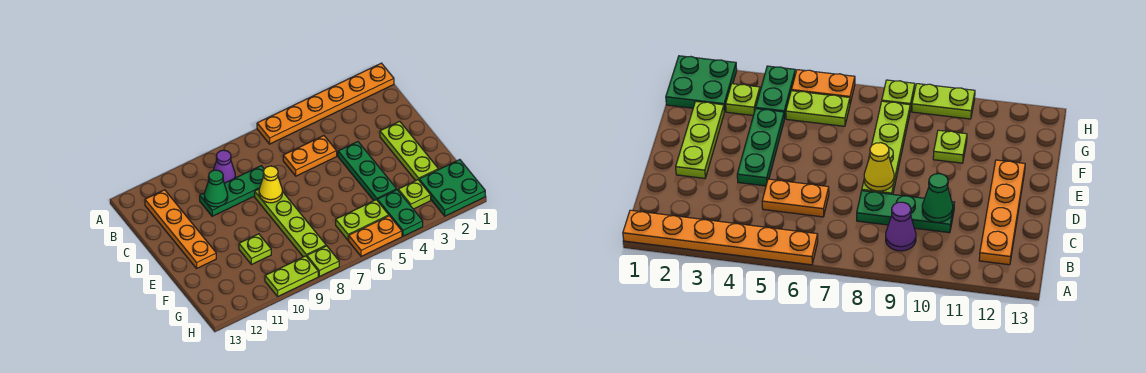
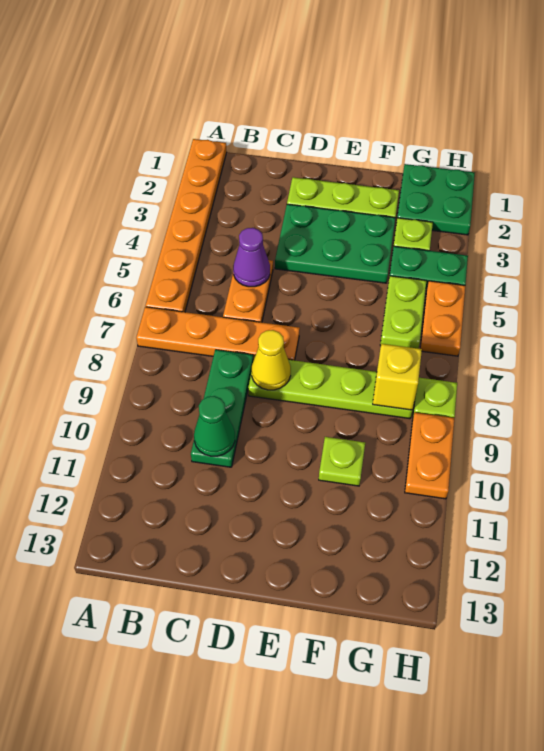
purple 1x1 cone [213,150,235,183] -> purple 1x1 cone moved to [233,228,270,287]
orange 1x4 plate [145,190,216,268] -> orange 1x4 plate moved to [136,307,300,361]
green 1x3 plate [338,142,397,200] -> green 2x3 plate [275,204,395,283]
none -> yellow 1x1 brick [373,344,422,410]
lime 1x2 plate [265,256,318,296] -> orange 1x2 plate [405,412,454,499]

